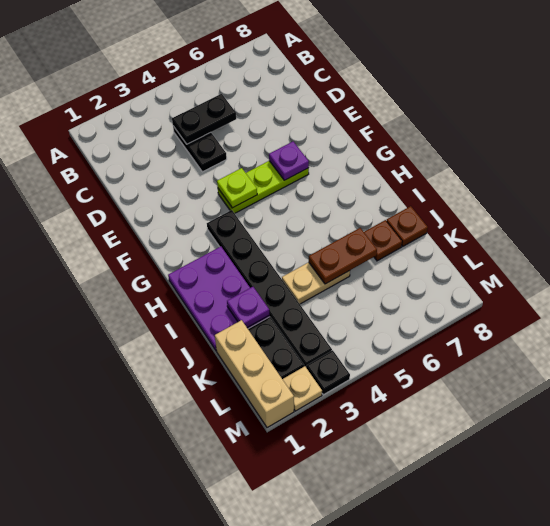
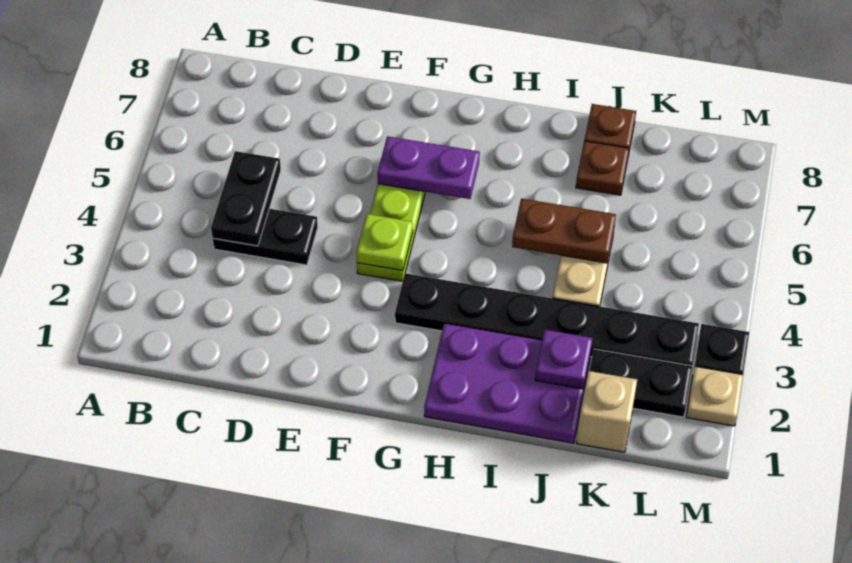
purple 1x1 plate [269,142,309,180] -> purple 1x2 plate [377,136,480,199]
brown 1x2 plate [309,228,377,284] -> brown 1x2 plate turned to [512,199,616,263]
tan 1x3 brick [215,320,294,428] -> tan 1x1 brick [576,371,637,452]

